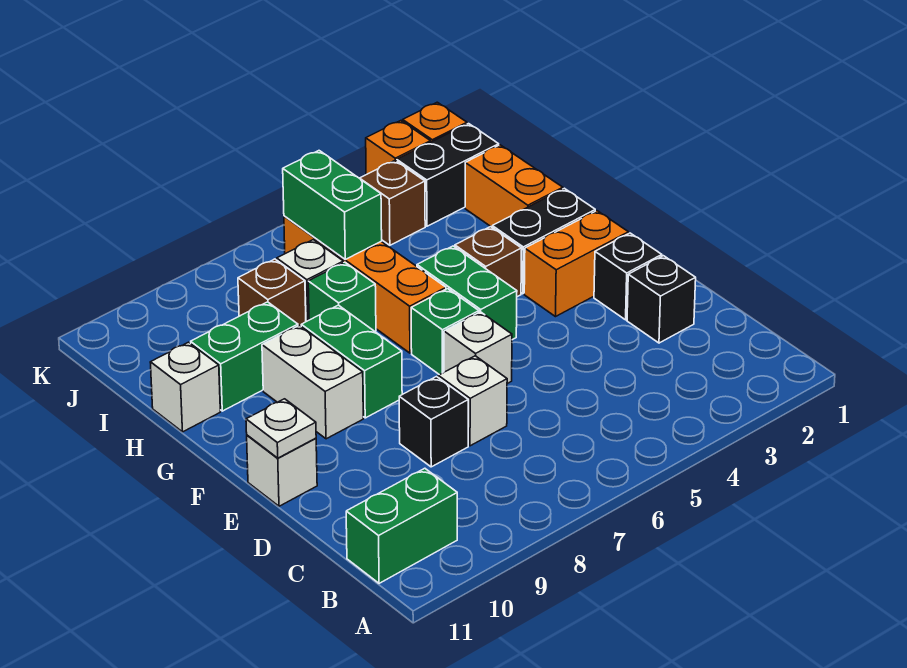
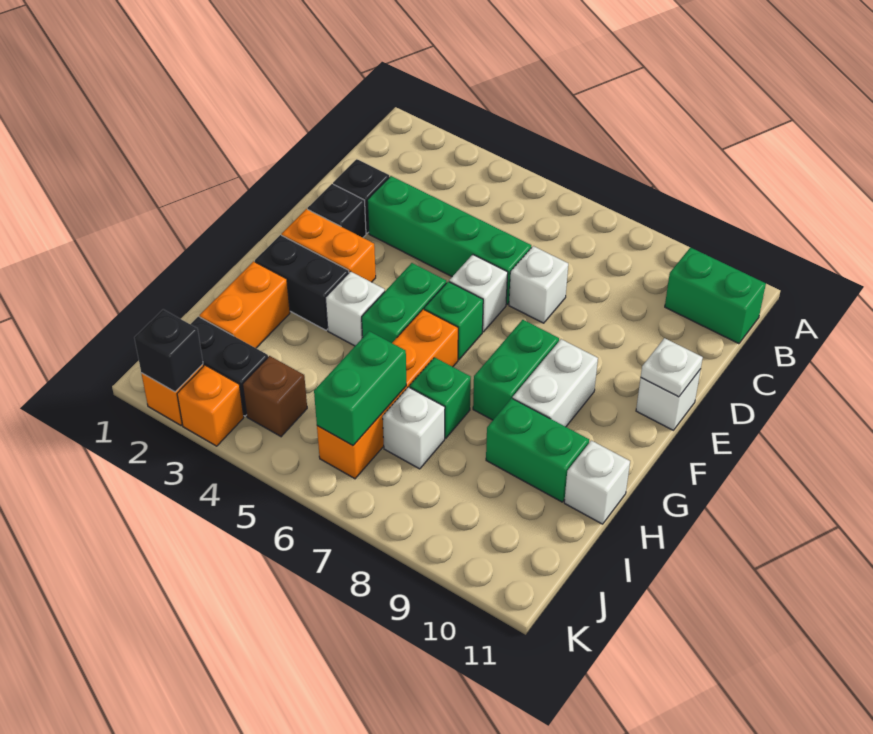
none -> green 1x4 brick [367,176,531,304]
black 1x1 brick [399,377,468,467] -> black 1x1 brick moved to [134,309,203,392]
brown 1x1 brick [455,227,522,297] -> white 1x1 brick [325,271,385,346]
brown 1x1 brick [238,259,306,326] -> none

